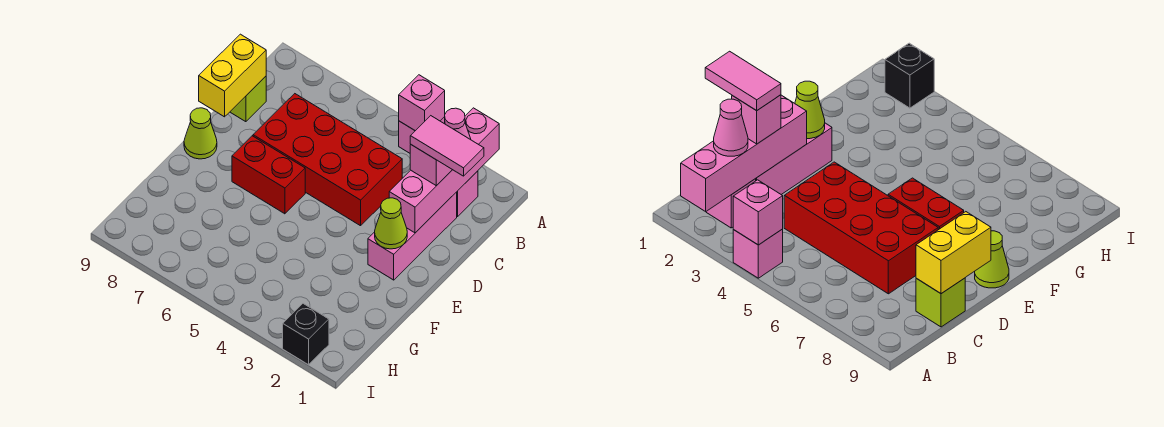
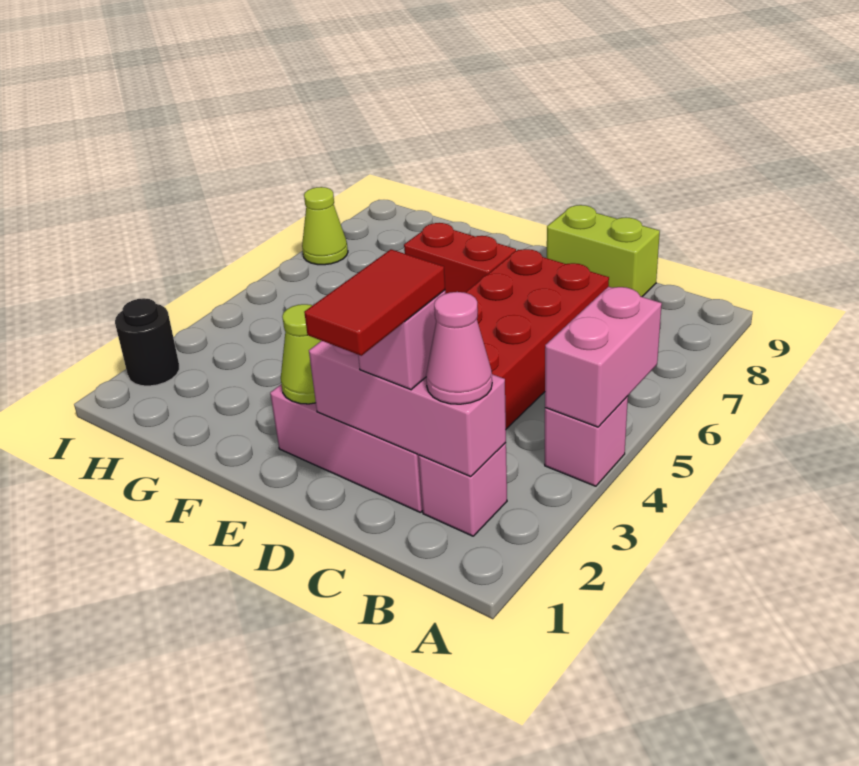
pink 1x4 brick [389,108,499,233] -> pink 1x3 brick [309,341,506,477]
pink 1x1 brick [399,75,445,131] -> pink 1x2 brick [545,287,662,427]
pink 1x2 tile [410,116,484,176] -> red 1x2 tile [304,249,445,356]
lime 1x1 brick [230,76,266,122] -> lime 1x2 brick [547,205,660,297]
yellow 1x2 brick [199,34,266,117] -> none
red 1x2 brick [232,136,305,214] -> red 1x2 brick turned to [404,223,516,294]
lime 1x1 cone [184,108,217,159] -> lime 1x1 cone moved to [302,187,348,265]
black 1x1 brick [283,304,329,365] -> black 1x1 round brick [115,298,179,386]

